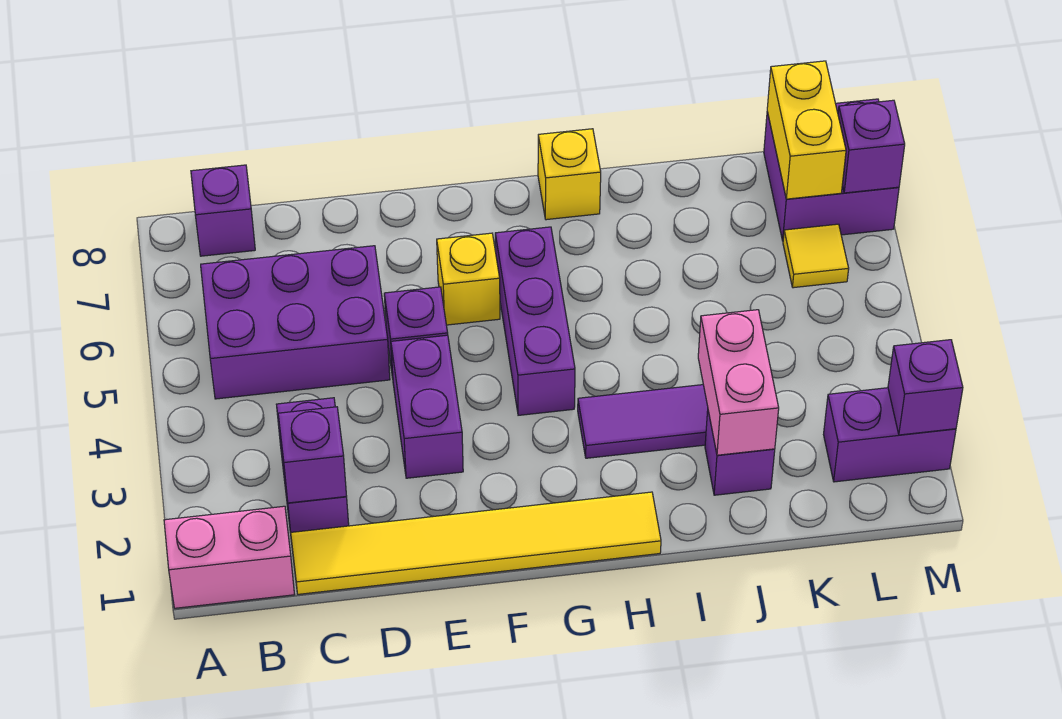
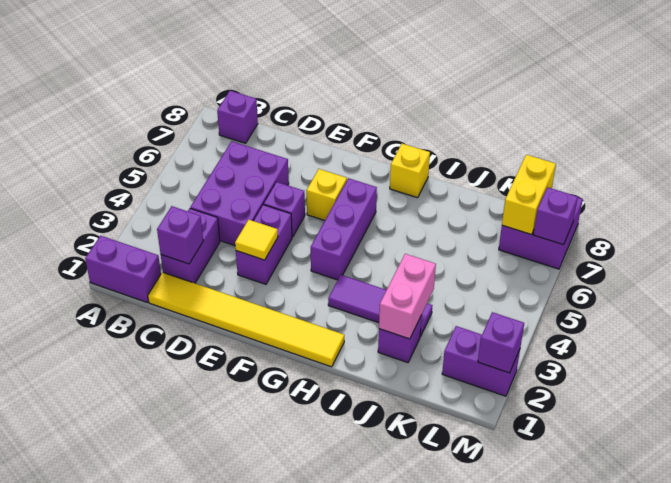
pink 1x2 brick [164,506,295,608] -> purple 1x2 brick [85,236,161,302]
purple 2x3 brick [201,246,390,399] -> purple 2x3 brick turned to [190,141,289,246]
yellow 1x1 tile [783,224,849,288] -> yellow 1x1 tile moved to [235,220,278,260]

